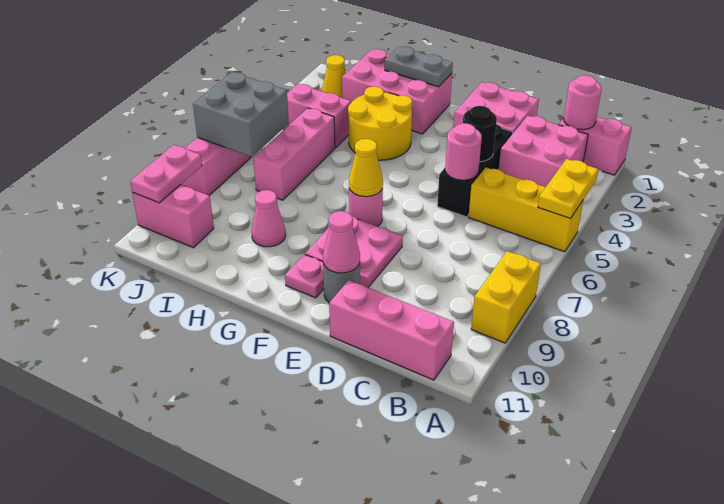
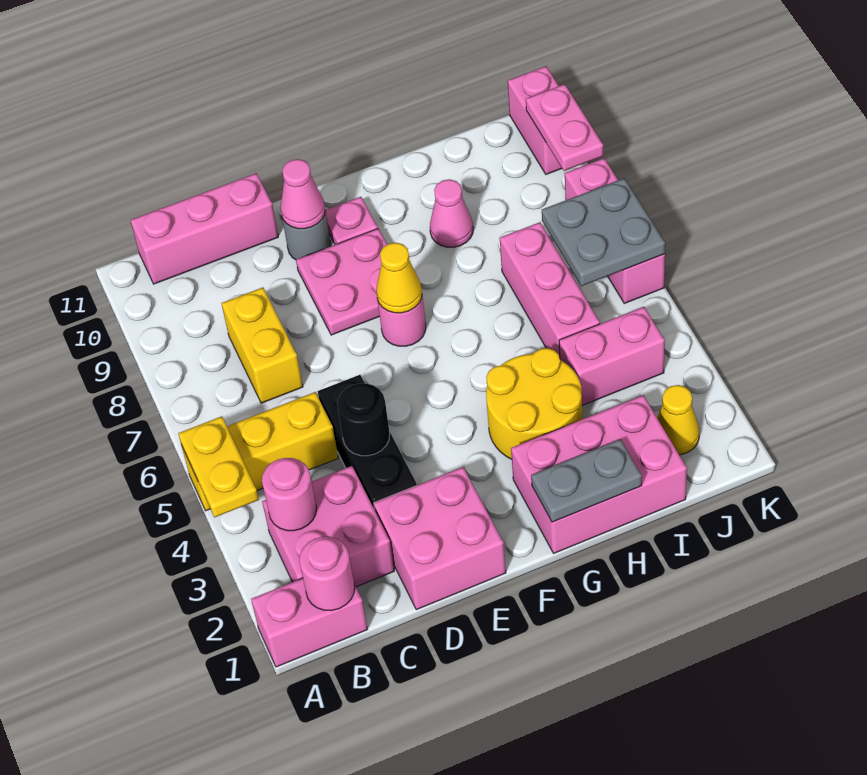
yellow 1x2 brick [471,251,541,343] -> yellow 1x2 brick moved to [221,287,303,403]
pink 1x1 round brick [445,123,482,180] -> pink 1x1 round brick moved to [262,458,317,531]
grey 2x2 brick [193,72,289,157] -> grey 2x2 plate [542,178,665,286]
pink 1x2 brick [132,185,214,248] -> pink 1x2 brick turned to [508,66,562,174]

